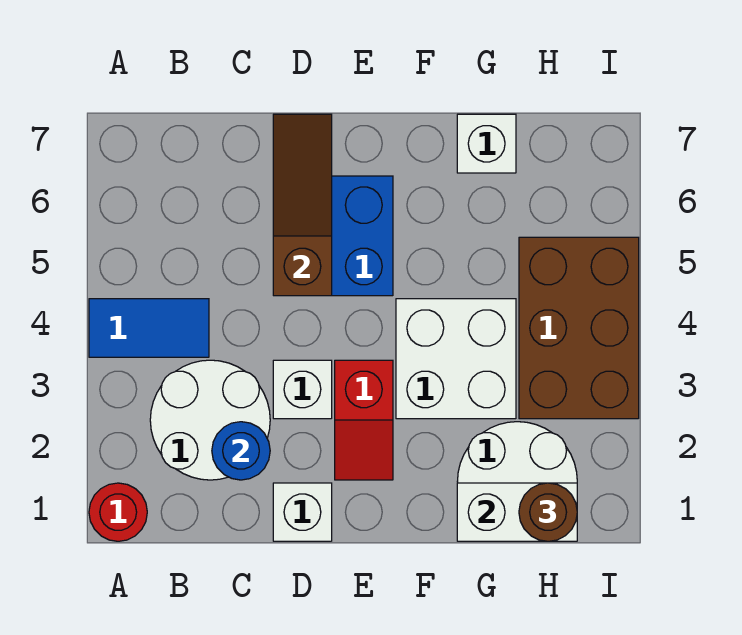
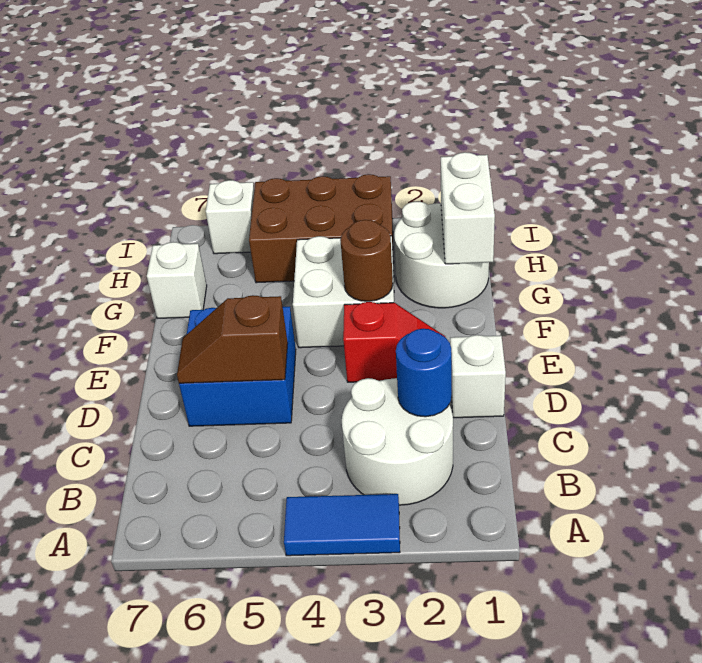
red 1x1 round brick [89,483,147,541] -> none
blue 1x2 tile [89,299,209,357] -> blue 1x2 tile turned to [284,494,400,556]
white 1x1 brick [273,360,332,419] -> white 1x1 brick moved to [206,180,254,254]
brown 1x3 slope [273,114,332,296] -> brown 1x2 slope [177,295,288,383]
brown 1x1 round brick [519,483,577,541] -> brown 1x1 round brick moved to [340,220,393,301]

